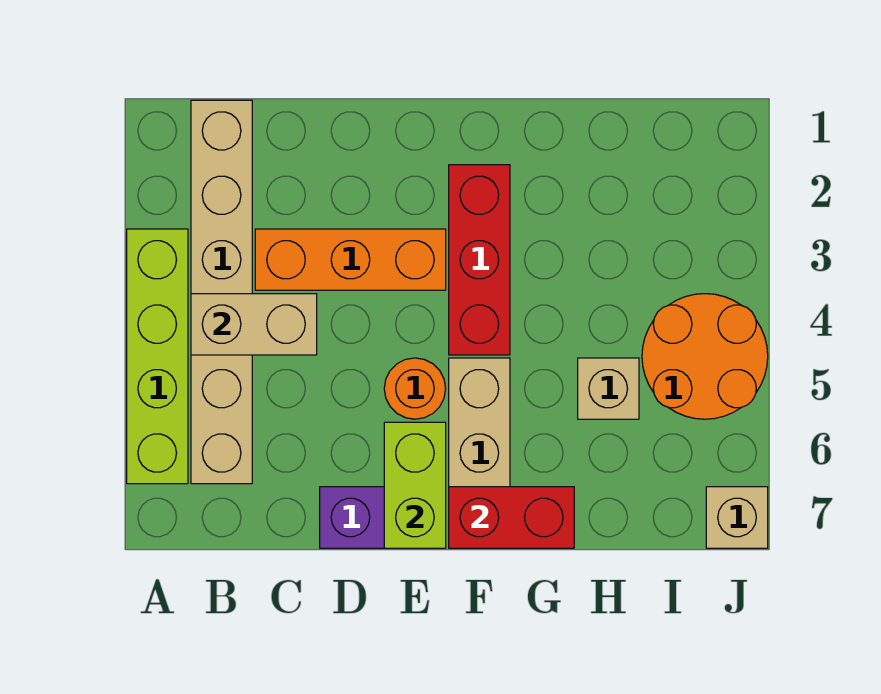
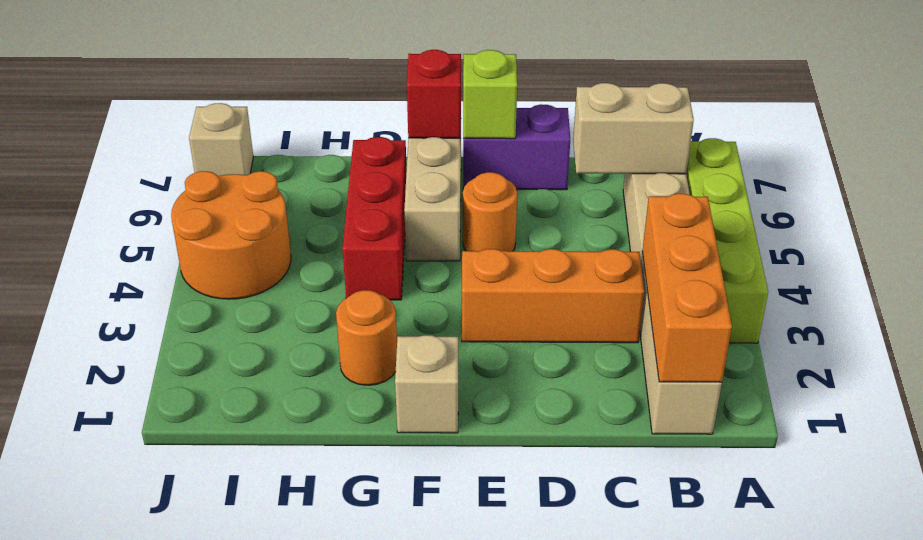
none -> orange 1x3 brick [642,194,732,382]
tan 1x2 brick [191,294,317,355] -> tan 1x2 brick moved to [573,83,694,174]
lime 1x2 brick [384,422,446,548] -> lime 1x1 brick [463,50,517,139]
red 1x3 brick [449,165,510,355] -> red 1x3 brick moved to [342,137,407,300]
red 1x2 brick [449,487,574,548] -> red 1x1 brick [407,50,461,138]
none -> orange 1x1 round brick [336,290,397,385]
tan 1x1 brick [578,358,639,419] -> tan 1x1 brick moved to [395,335,458,433]

